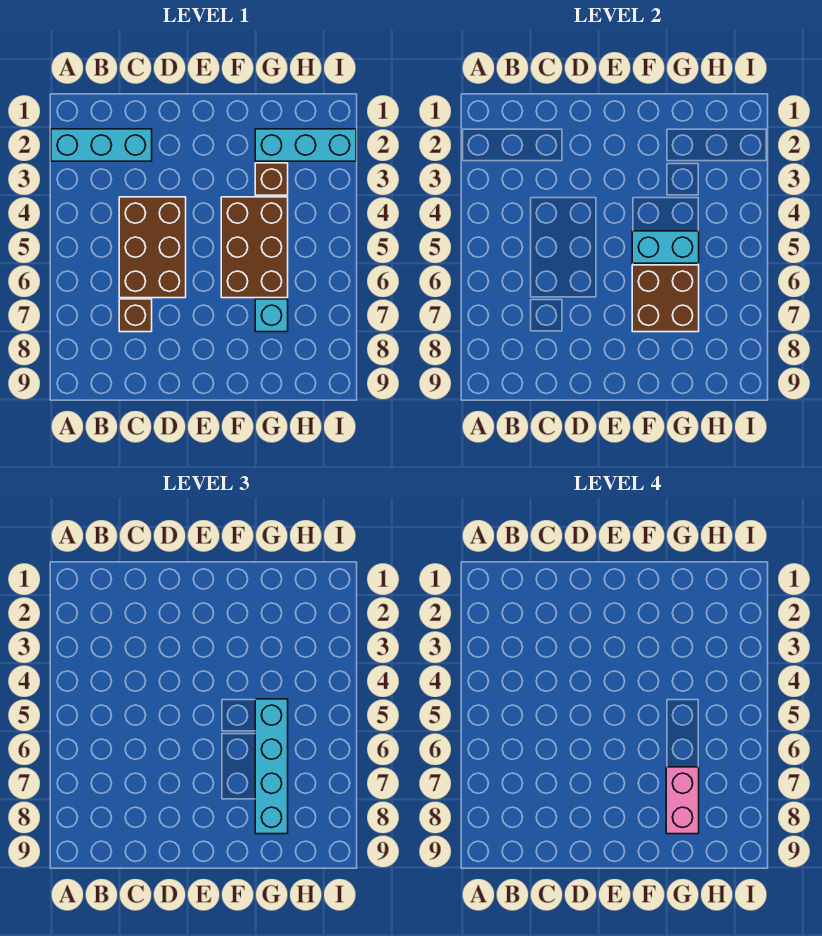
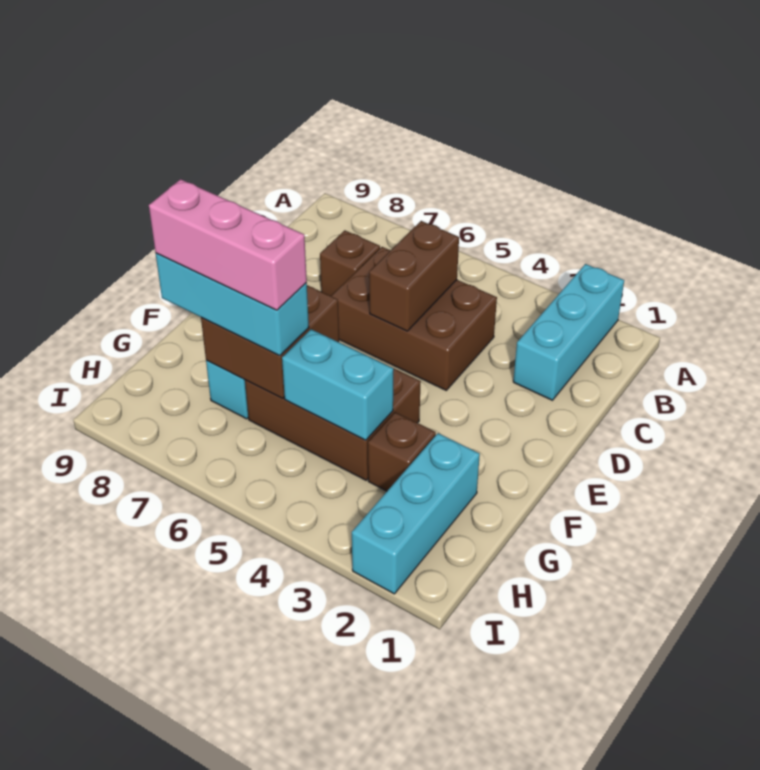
none -> brown 1x2 brick [369,221,459,331]
cyan 1x2 brick [632,231,699,263] -> cyan 1x2 brick turned to [282,329,393,440]
cyan 1x4 brick [255,699,288,834] -> cyan 1x3 brick [156,253,309,356]
pink 1x2 brick [666,767,699,834] -> pink 1x3 brick [149,179,307,310]

